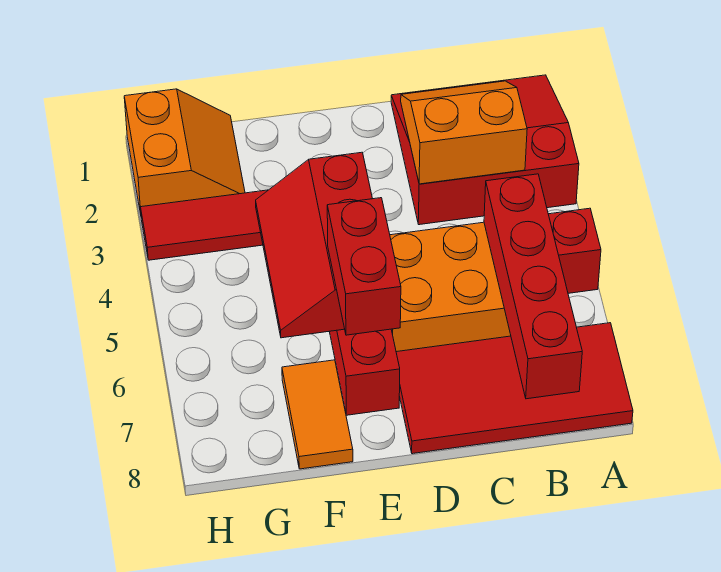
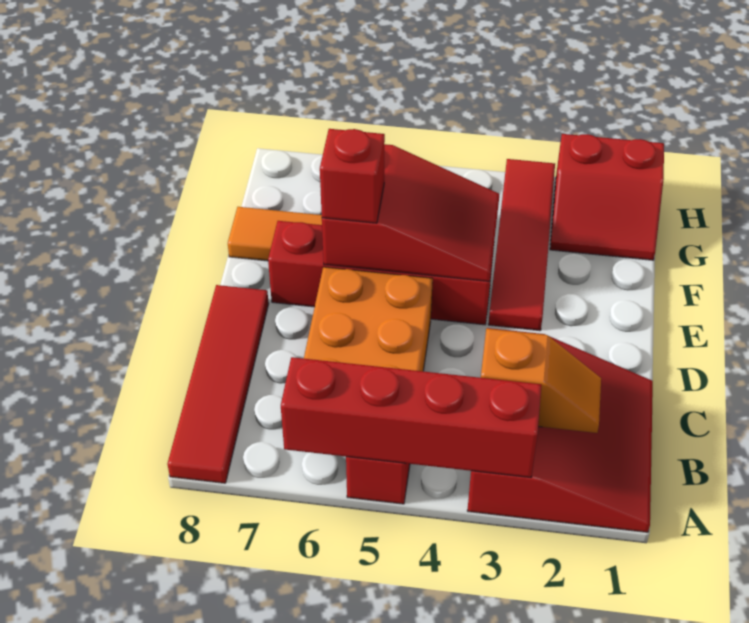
red 2x4 tile [396,323,633,454] -> red 1x4 tile [167,285,269,483]
orange 2x2 slope [401,81,527,184] -> orange 1x2 slope [481,329,601,433]
red 1x4 brick [484,174,582,399] -> red 1x4 brick moved to [281,357,542,477]
red 2x3 slope [256,152,372,338] -> red 2x3 slope turned to [322,144,499,281]
red 1x2 brick [327,198,401,335] -> red 1x1 brick [320,129,385,223]
orange 2x2 slope [124,89,245,214] -> red 2x2 slope [550,134,664,260]

